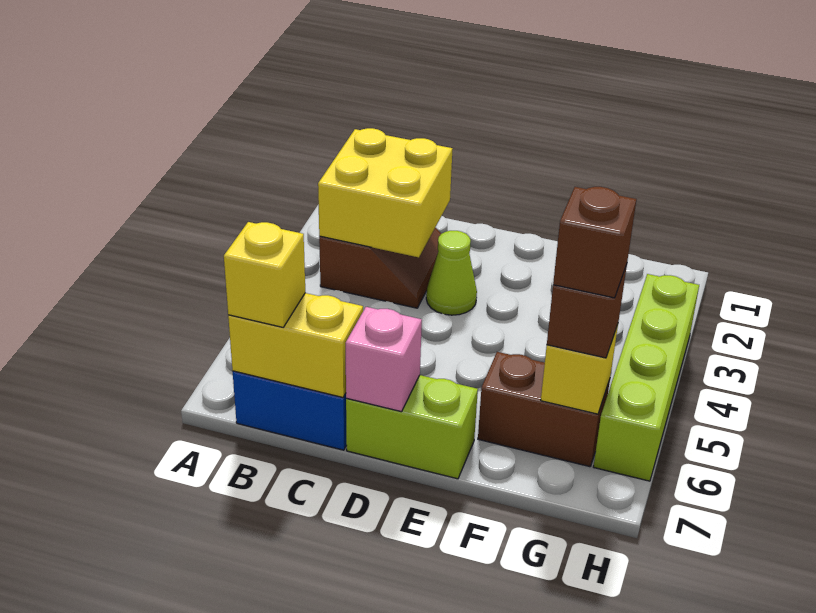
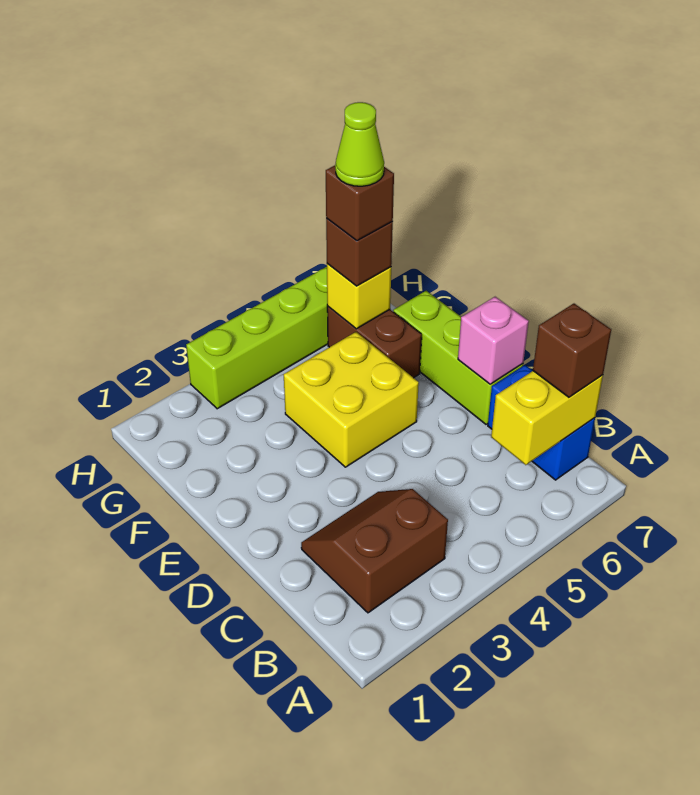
yellow 2x2 brick [318,128,452,257] -> yellow 2x2 brick moved to [284,332,419,467]
yellow 1x2 brick [228,293,363,397] -> yellow 1x2 brick turned to [491,371,603,465]
yellow 1x1 brick [224,222,305,327] -> brown 1x1 brick [533,304,611,397]
lime 1x1 cone [426,231,477,315] -> lime 1x1 cone moved to [335,102,384,186]
lime 1x2 brick [346,375,478,479] -> lime 1x3 brick [393,291,523,424]

